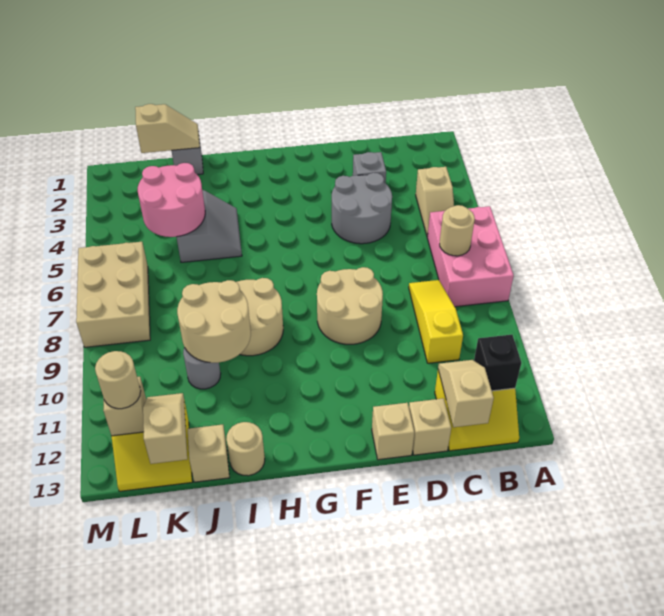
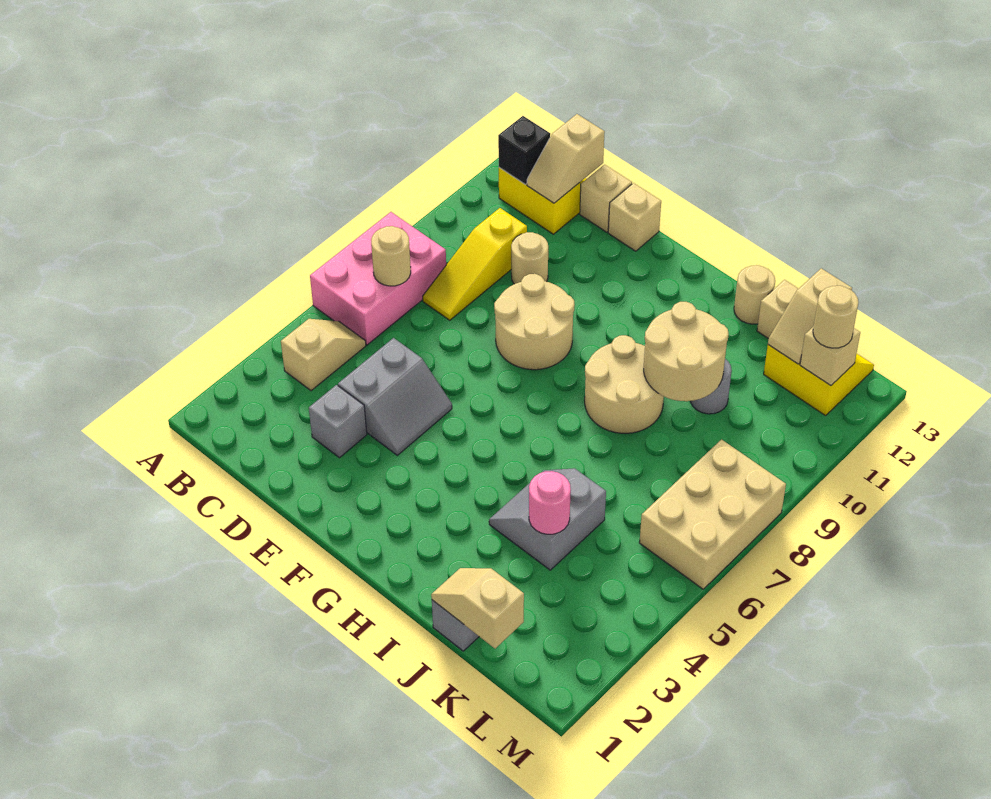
grey 2x2 round brick [332,173,392,244] -> grey 2x2 slope [338,338,452,455]
none -> tan 1x1 round brick [511,232,548,284]
pink 2x2 round brick [138,163,205,237] -> pink 1x1 round brick [529,471,571,534]

